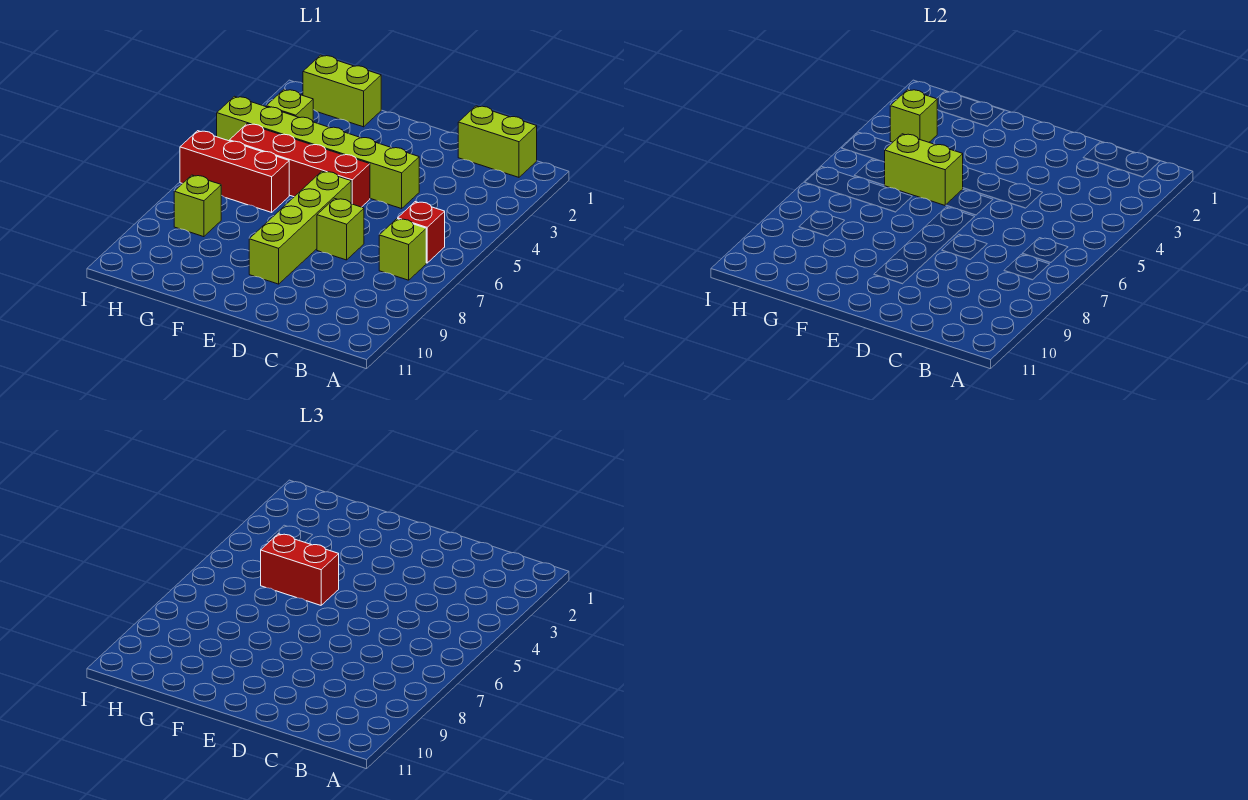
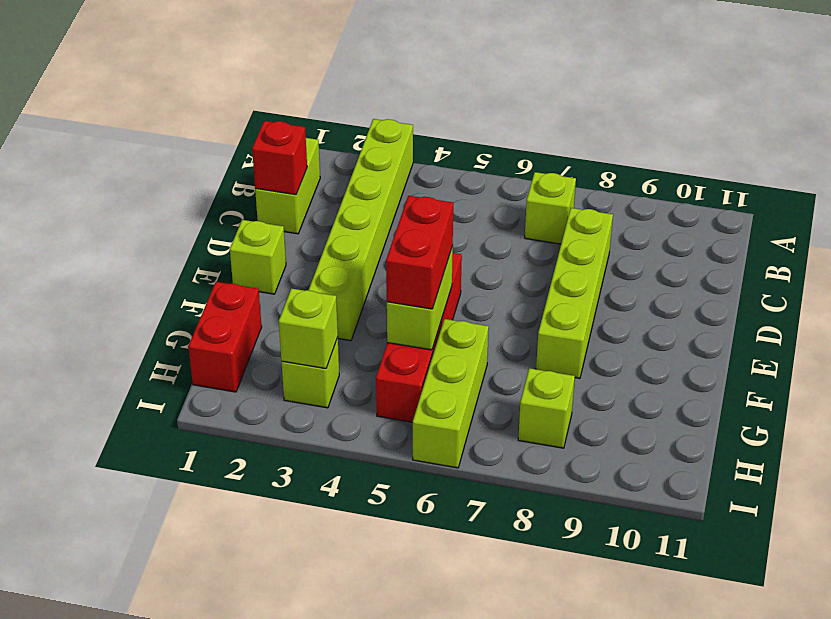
red 1x1 brick [398,202,445,263] -> red 1x1 brick moved to [252,121,307,195]
lime 1x6 brick [217,96,419,209] -> lime 1x6 brick moved to [309,119,413,341]
lime 1x1 brick [317,198,364,260] -> lime 1x1 brick moved to [230,220,286,294]
lime 1x4 brick [249,171,351,284] -> lime 1x4 brick turned to [536,208,613,378]
lime 1x2 brick [303,55,381,127] -> red 1x2 brick [188,282,262,392]
red 1x3 brick [180,131,289,212] -> lime 1x3 brick [413,319,489,468]

